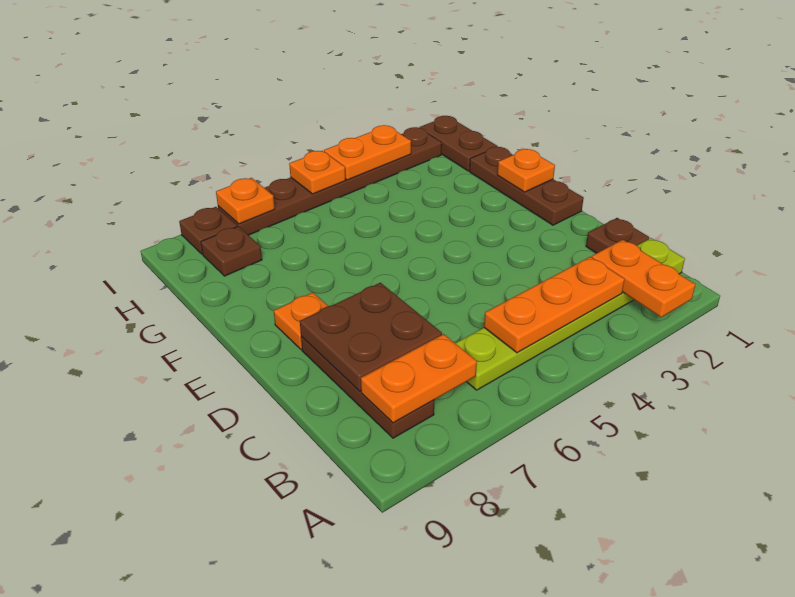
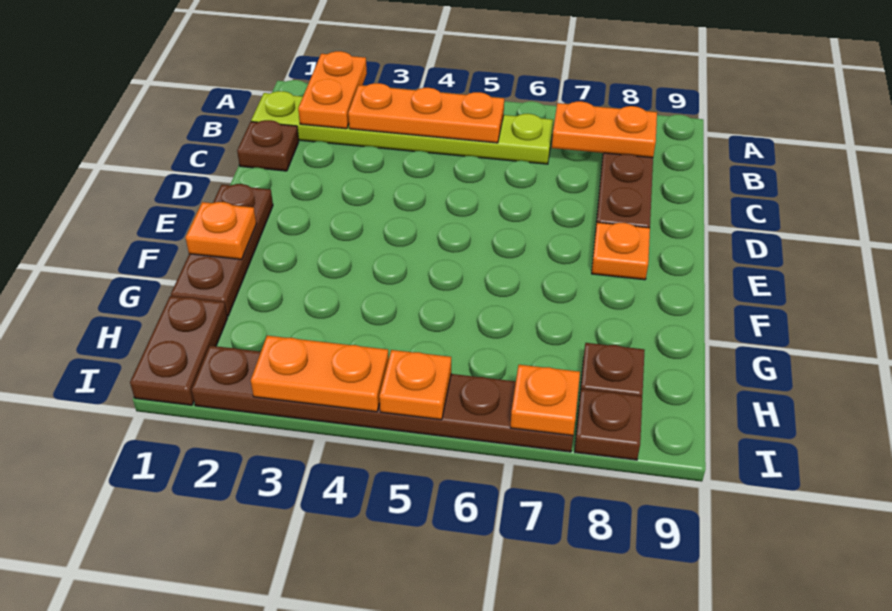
brown 2x2 plate [300,283,442,391] -> none

